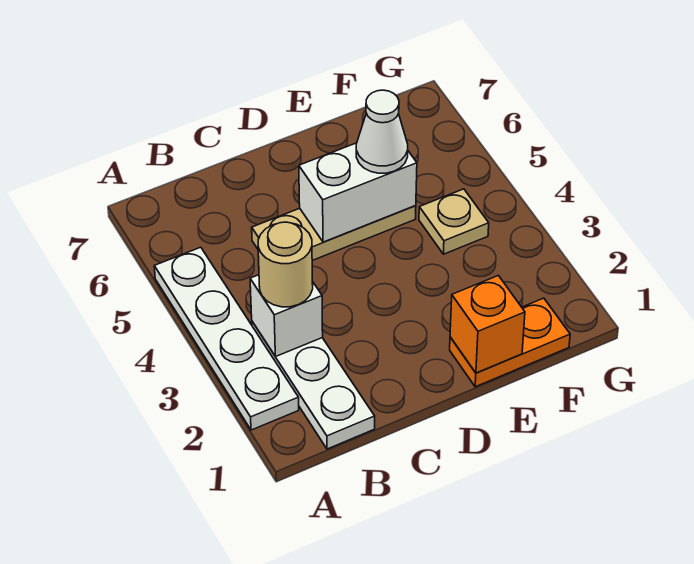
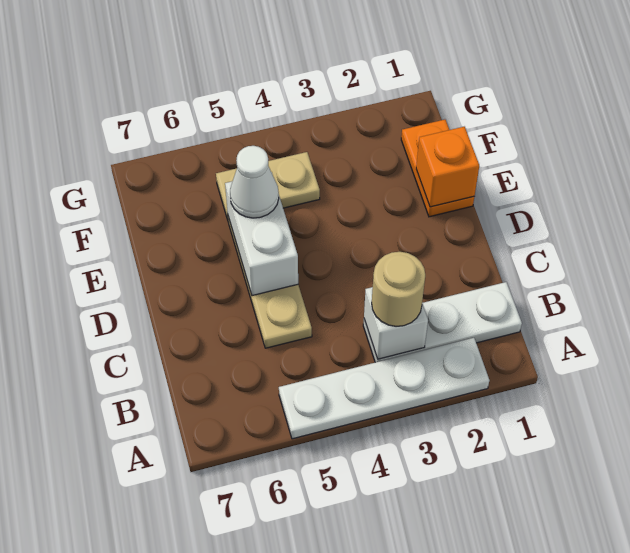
tan 1x1 plate [419,189,489,254] -> tan 1x2 plate [216,152,320,220]

